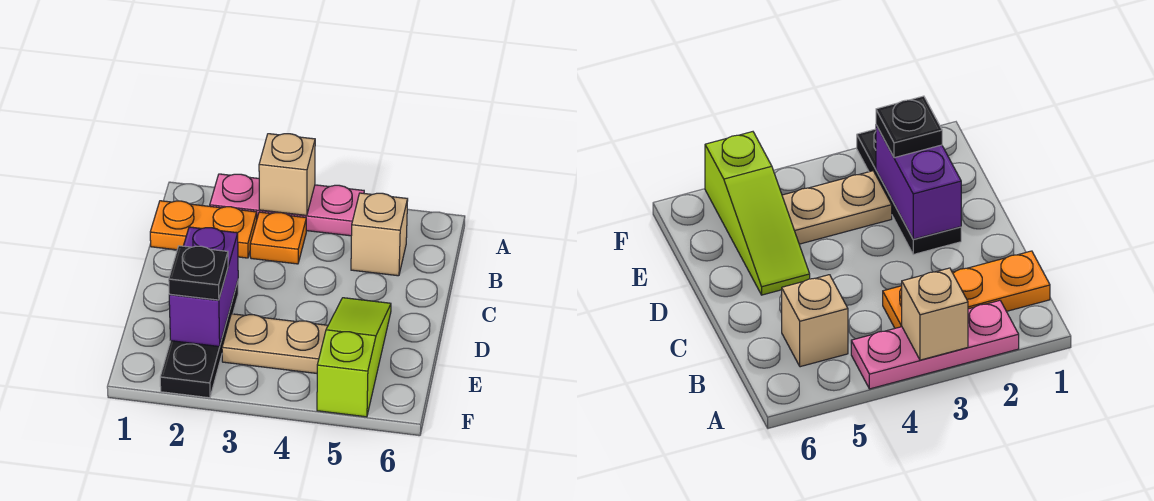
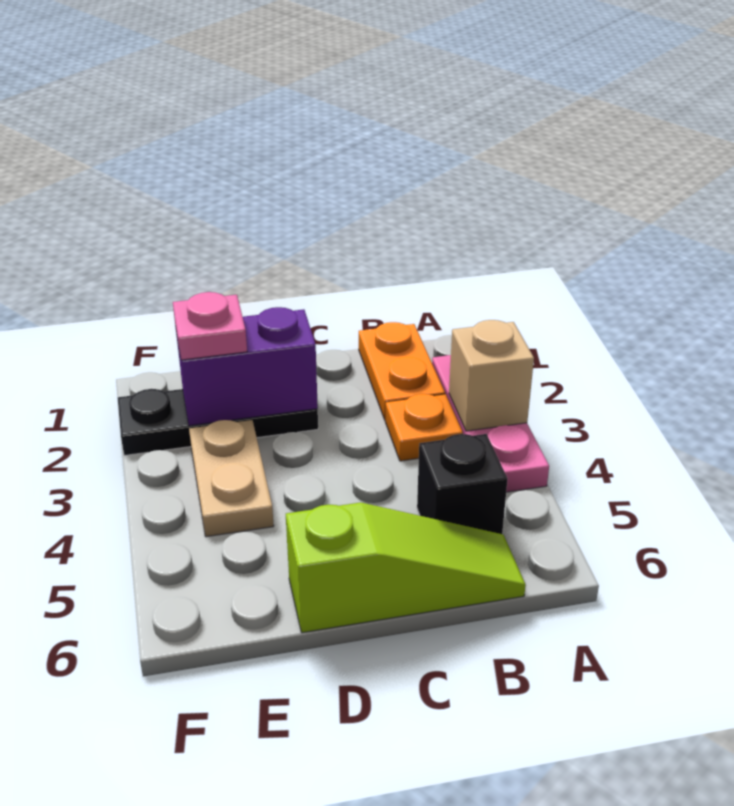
tan 1x1 brick [351,193,408,276] -> black 1x1 brick [417,434,508,534]
lime 1x3 slope [317,298,391,417] -> lime 1x3 slope moved to [286,502,526,633]
black 1x1 plate [169,246,228,300] -> pink 1x1 plate [173,292,247,360]

